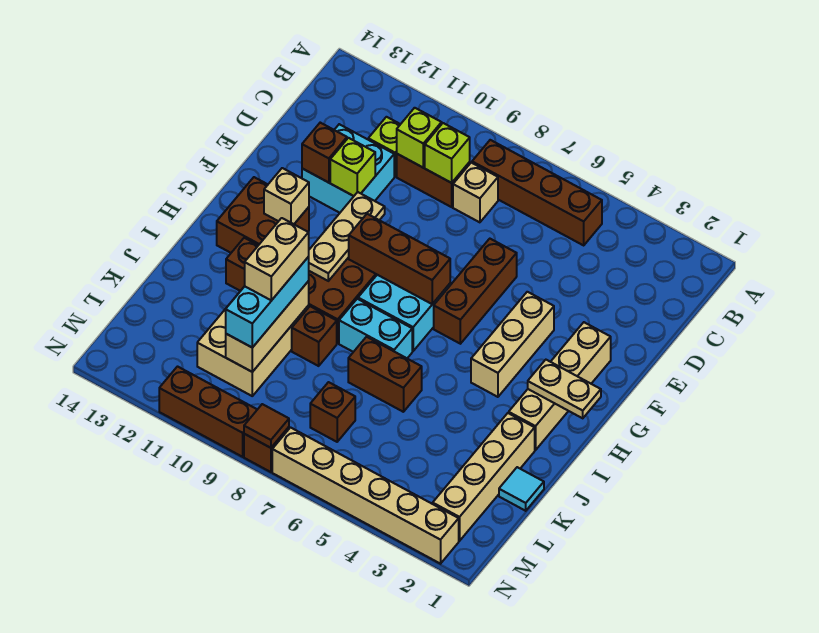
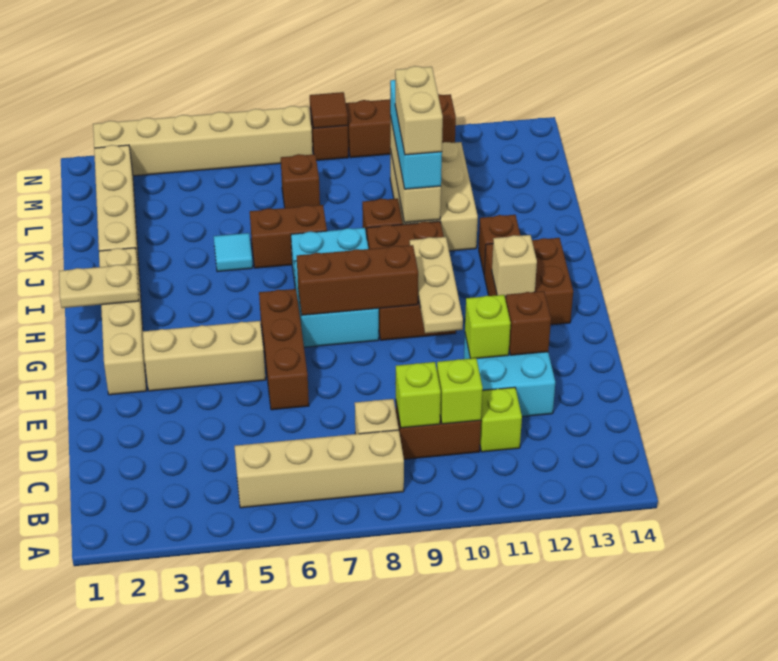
brown 1x4 brick [472,140,602,245] -> tan 1x4 brick [235,430,404,508]
tan 1x3 brick [471,292,554,397] -> tan 1x3 brick turned to [143,321,266,391]
cyan 1x1 tile [499,467,544,511] -> cyan 1x1 tile moved to [214,233,253,272]

